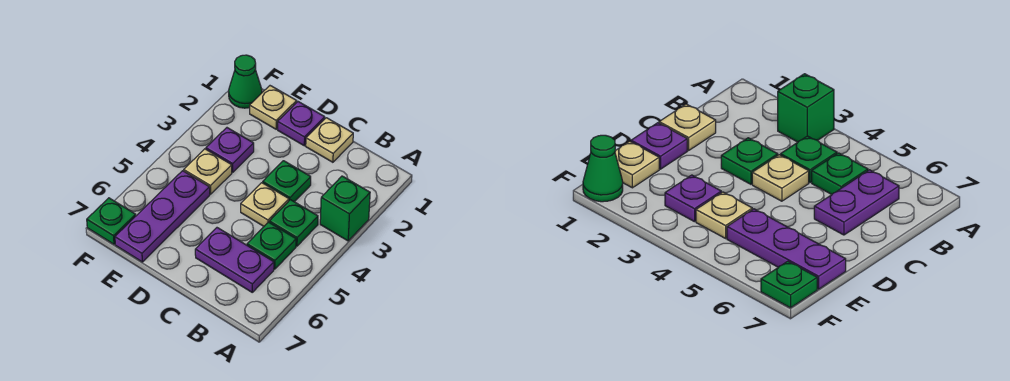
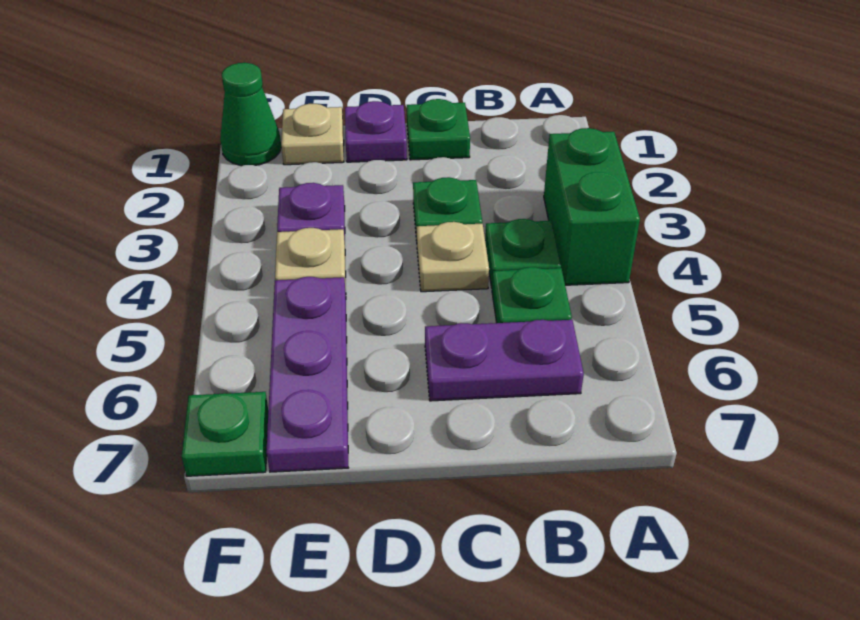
green 1x1 brick [320,176,370,241] -> green 1x2 brick [544,128,640,285]
tan 1x1 plate [306,118,353,162] -> green 1x1 plate [407,99,470,160]

